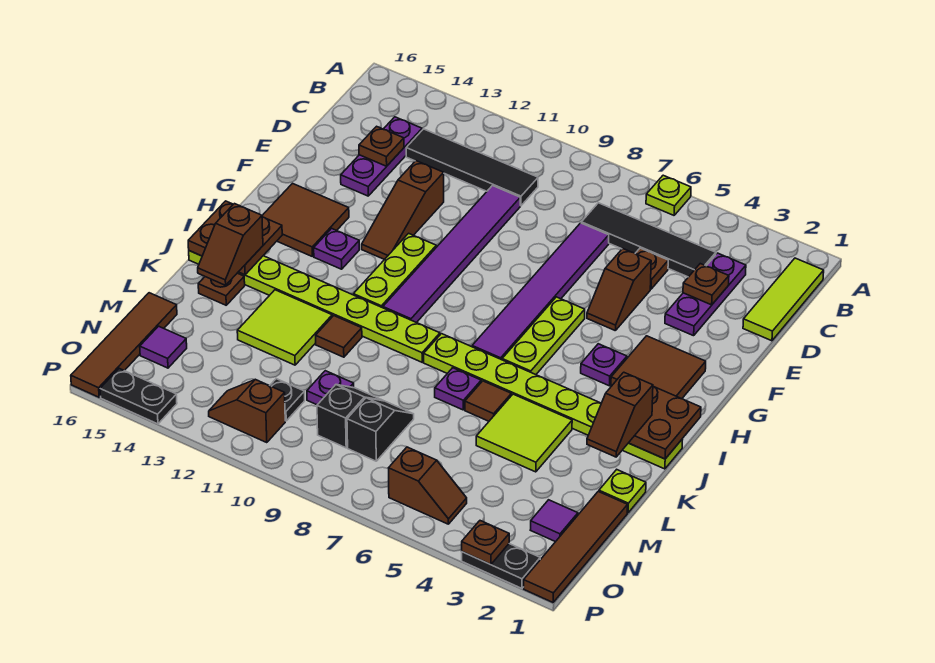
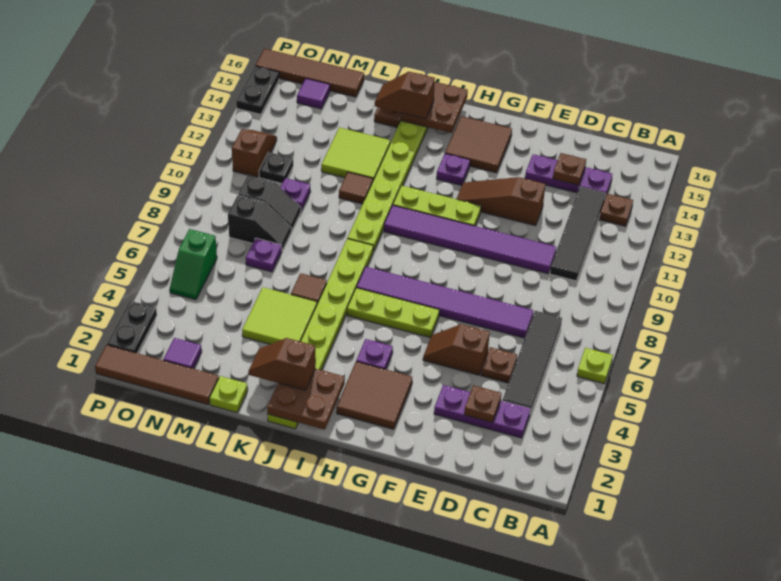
lime 1x3 tile [743,258,824,341] -> none
purple 1x1 plate [435,368,481,410] -> purple 1x1 plate moved to [246,238,282,272]
brown 1x2 slope [389,447,467,524] -> green 1x2 slope [170,229,217,300]
brown 1x1 plate [462,521,509,565] -> brown 1x1 plate moved to [599,194,633,226]

